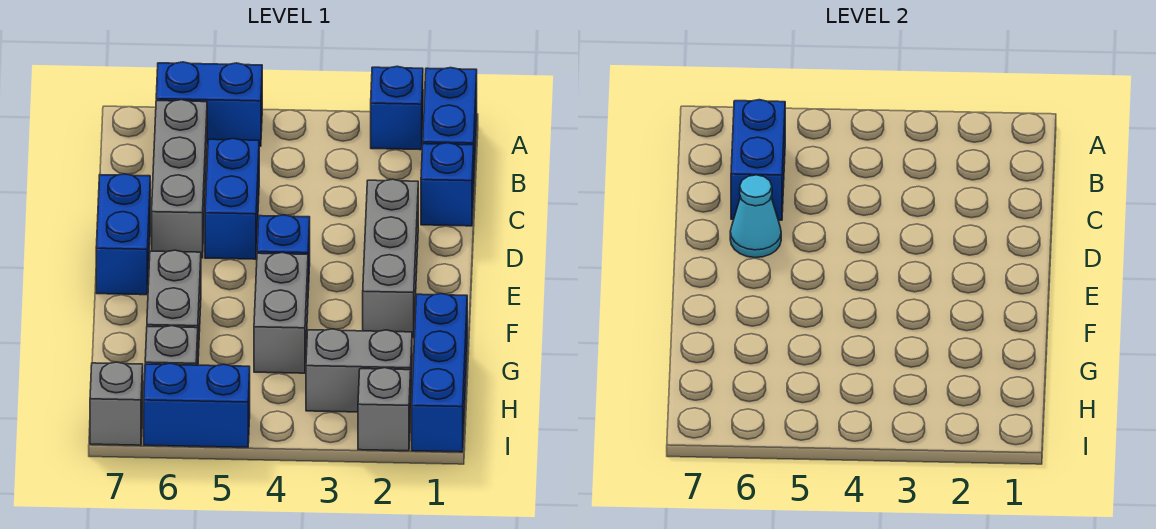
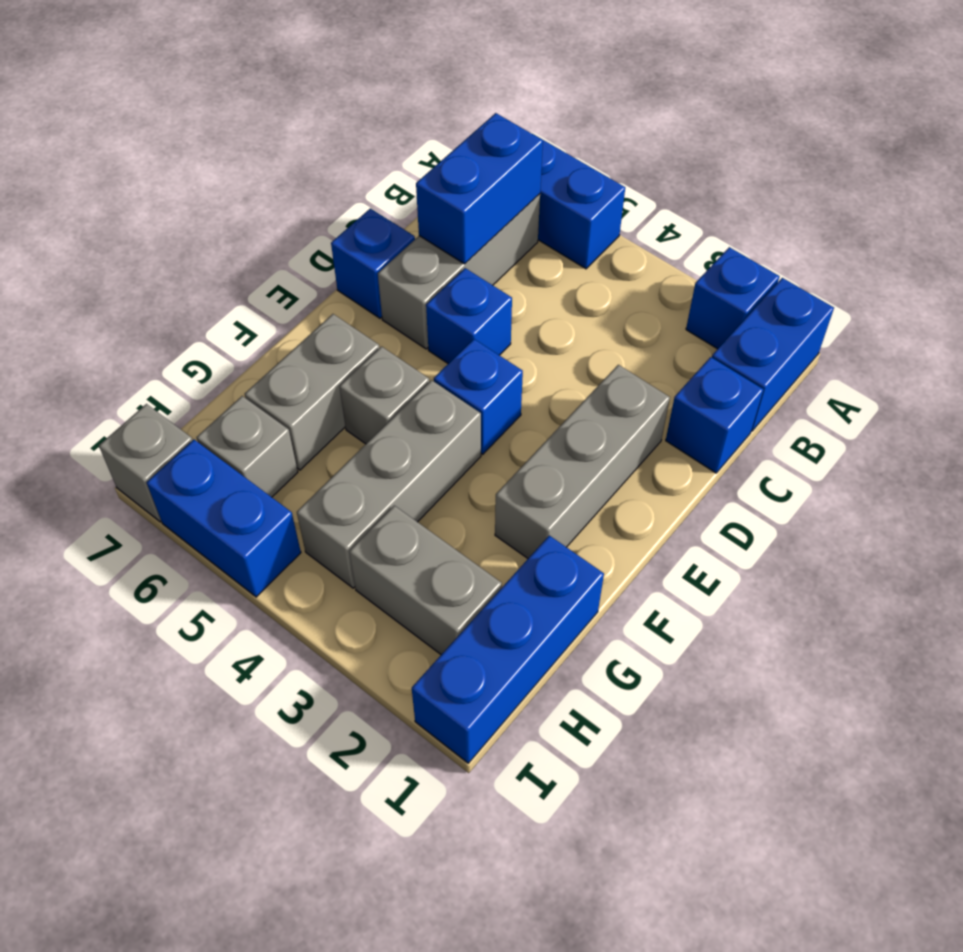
blue 1x2 brick [205,138,259,259] -> blue 1x1 brick [426,268,512,364]
cyan 1x1 cone [730,175,781,258] -> none
blue 1x2 brick [96,174,150,295] -> blue 1x1 brick [331,208,415,318]
grey 1x2 brick [254,253,308,373] -> grey 1x3 brick [297,380,481,588]
grey 1x1 brick [358,368,411,451] -> grey 1x1 brick moved to [339,347,429,444]

